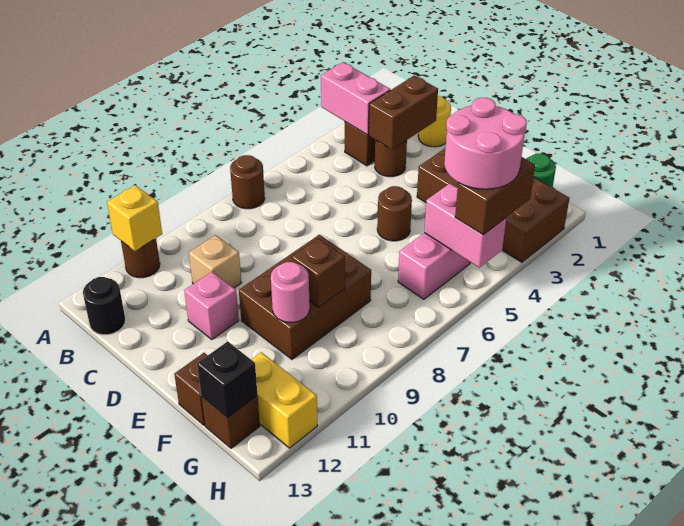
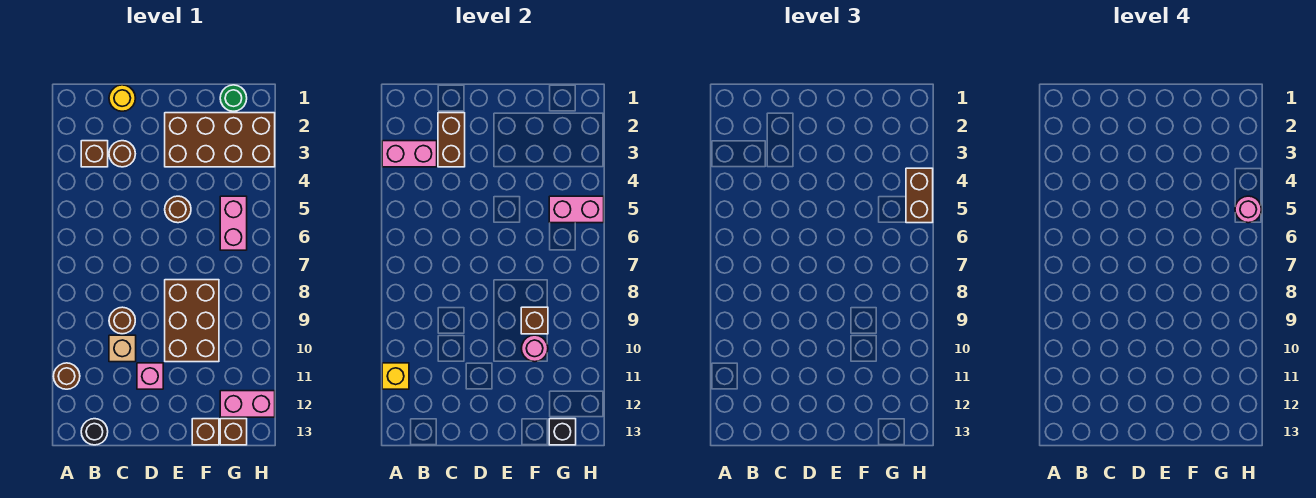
brown 1x1 round brick [230,155,265,209] -> brown 1x1 round brick moved to [109,307,135,334]
pink 2x2 round brick [444,98,527,189] -> pink 1x1 round brick [1235,196,1261,223]
yellow 1x2 brick [251,352,317,448] -> pink 1x2 brick [220,391,275,417]

